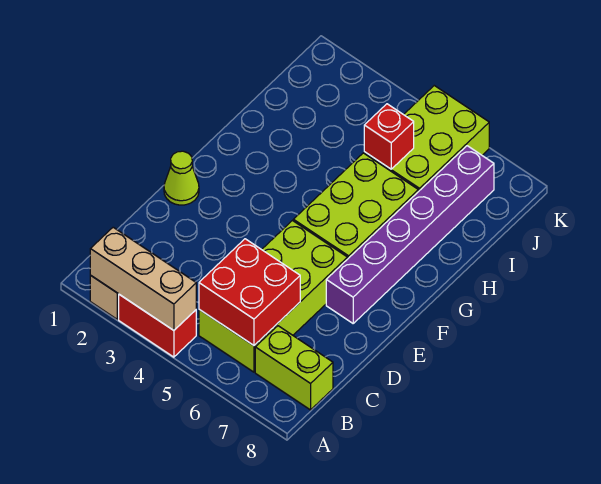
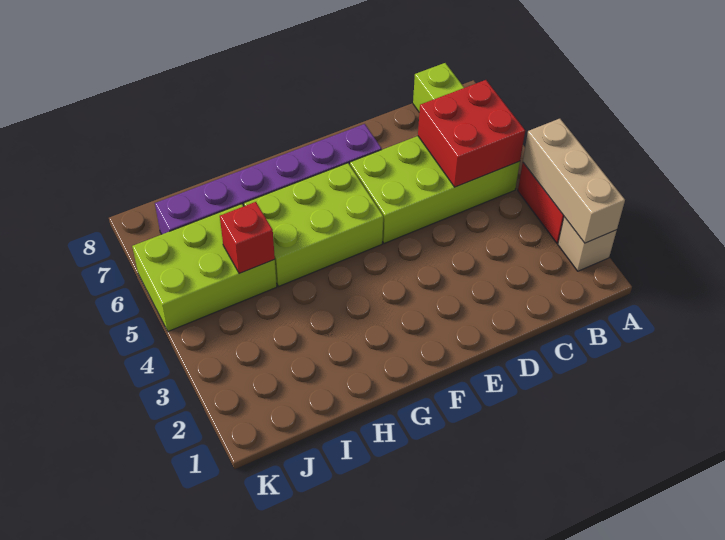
lime 1x1 cone [164,151,199,205] -> none

